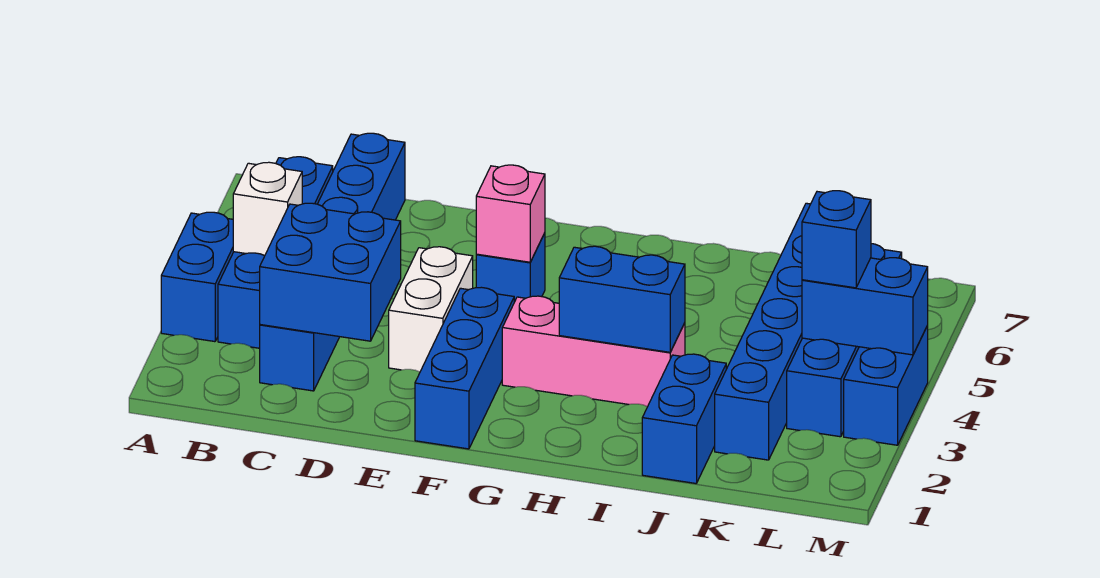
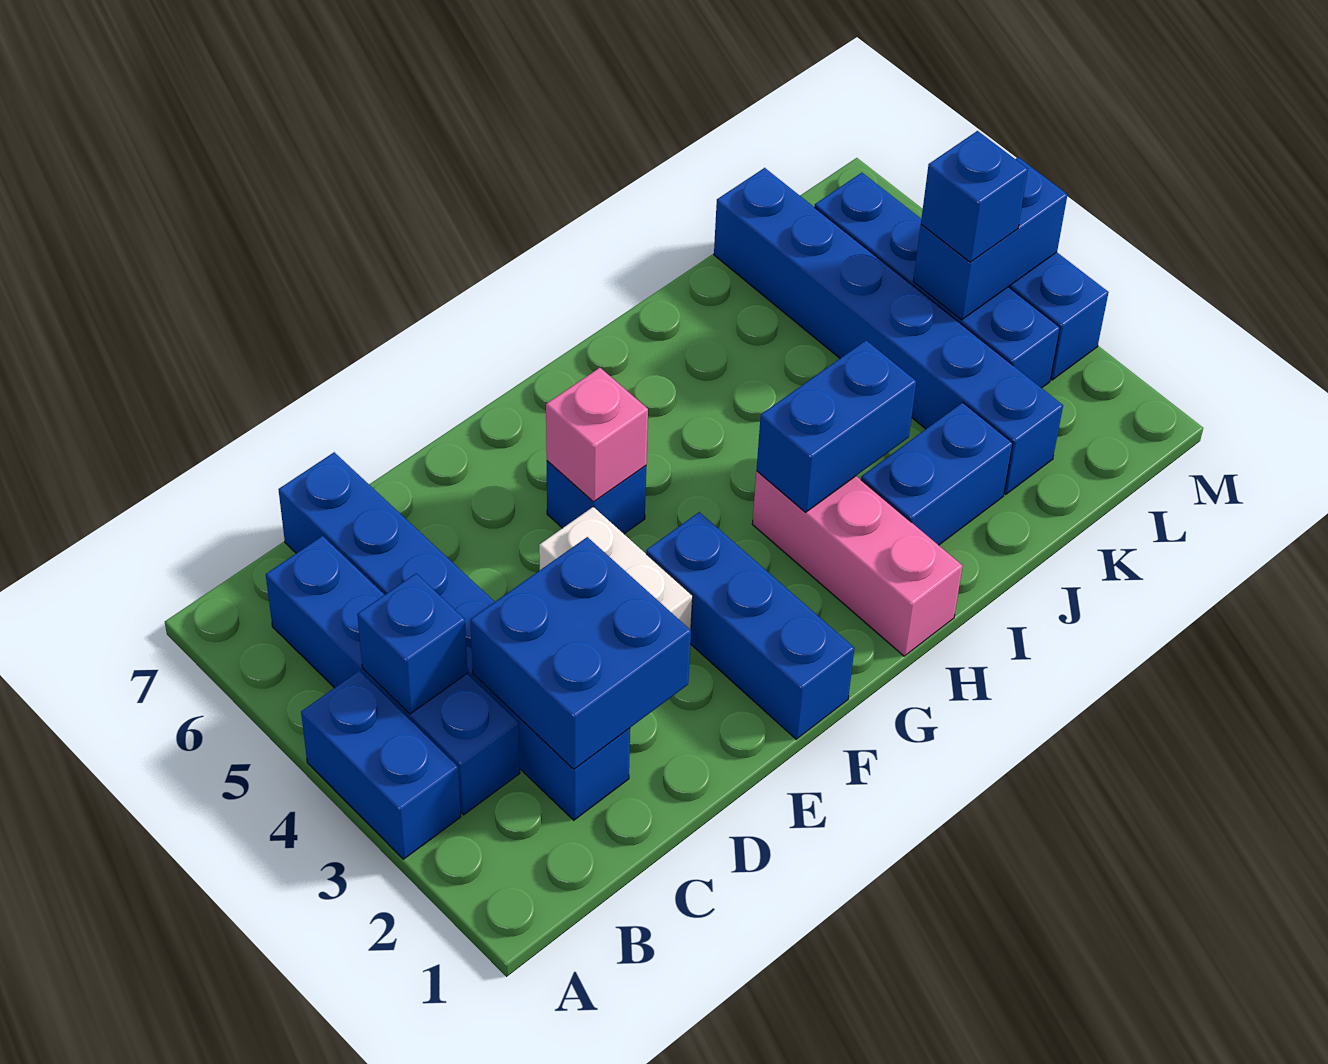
white 1x1 brick [233,162,302,256] -> blue 1x1 brick [357,574,467,714]
pink 1x3 brick [502,296,685,407] -> pink 1x3 brick turned to [752,471,963,656]
blue 1x2 brick [642,354,726,483] -> blue 1x2 brick turned to [861,402,1013,545]

